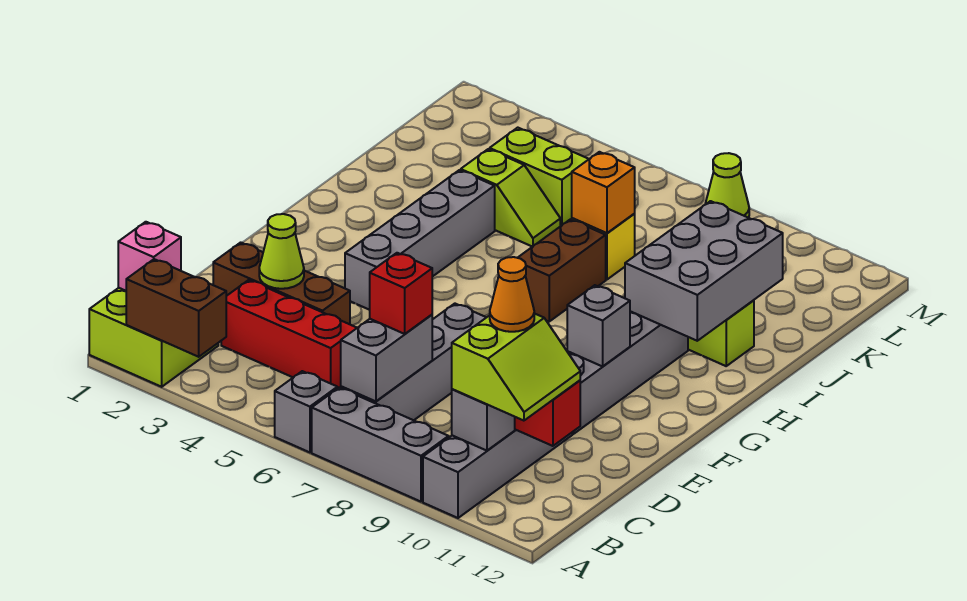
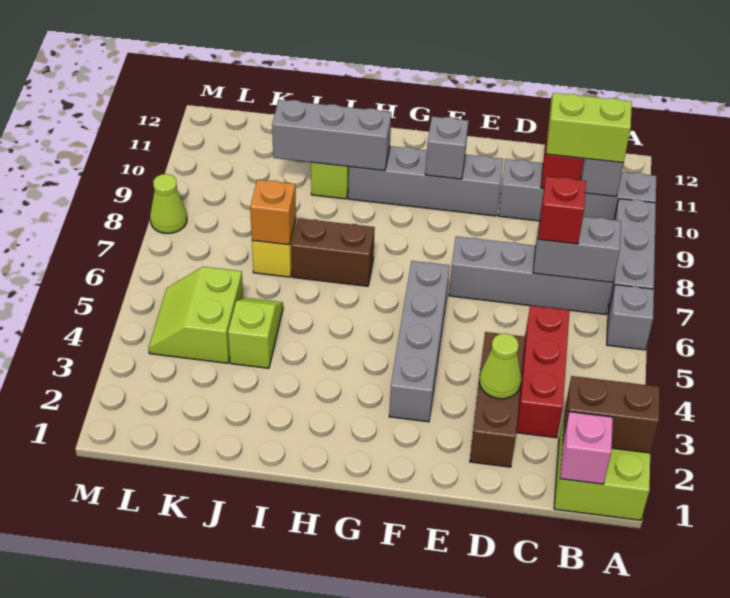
brown 1x2 brick [126,259,226,357] -> brown 1x2 brick turned to [563,376,660,453]
orange 1x1 cone [490,257,534,332] -> none
grey 1x4 brick [345,170,495,310] -> grey 1x4 brick turned to [389,261,450,422]
grey 2x3 brick [625,201,783,341] -> grey 1x3 brick [272,100,391,171]

